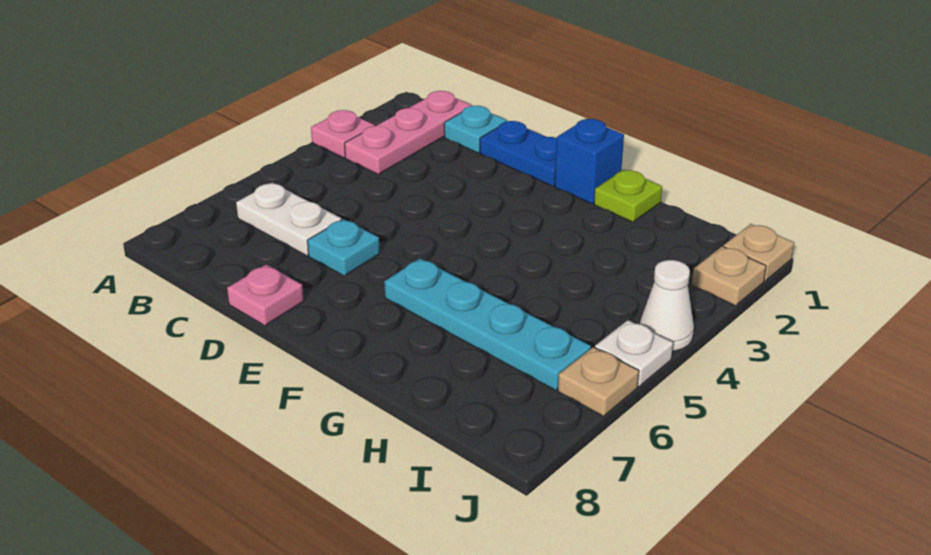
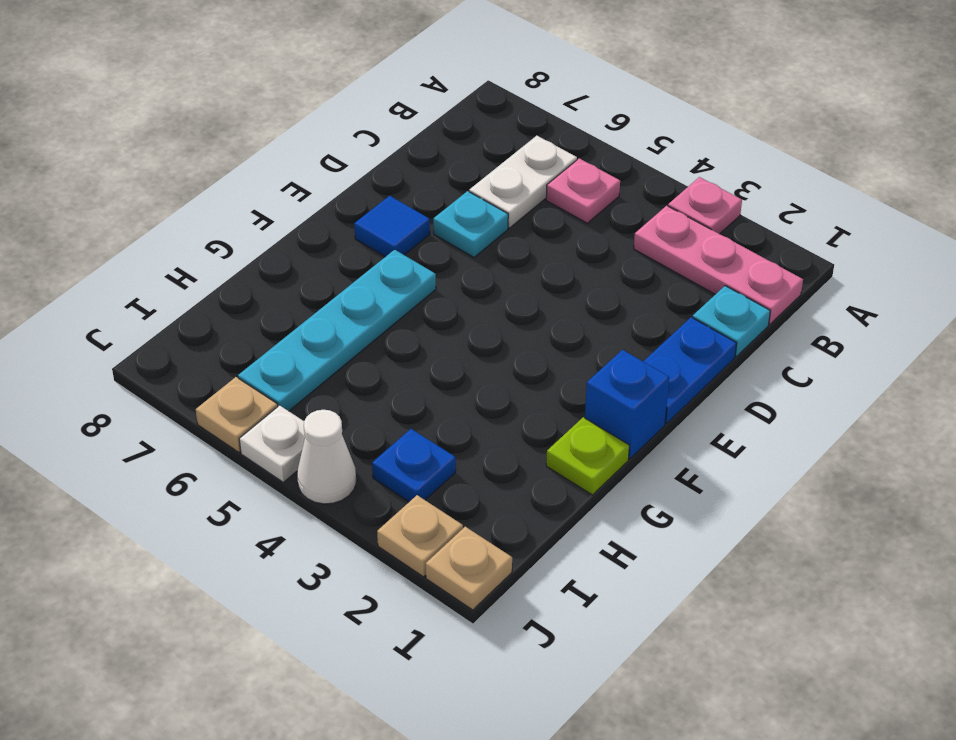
pink 1x1 plate [227,265,304,326] -> pink 1x1 plate moved to [546,158,620,223]
none -> blue 1x1 tile [354,196,430,257]
none -> blue 1x1 plate [372,429,456,502]

